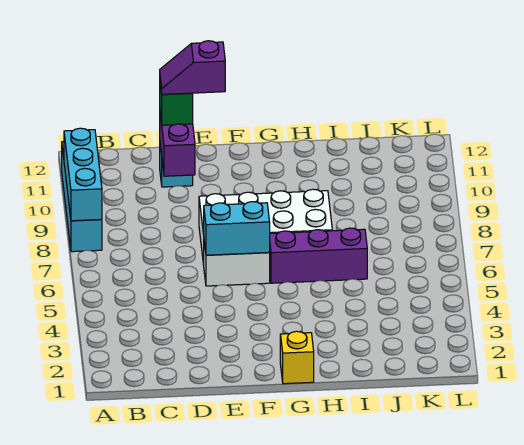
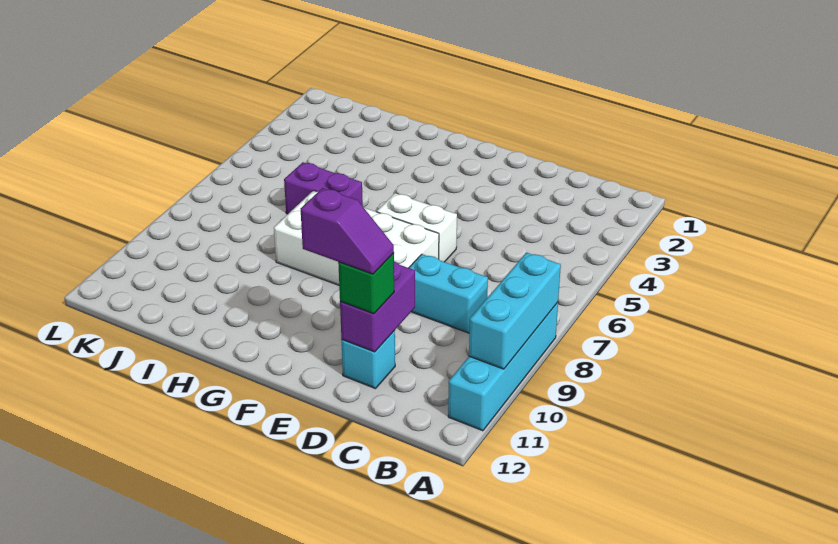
cyan 1x2 brick [204,202,270,255] -> cyan 1x2 brick moved to [409,254,488,333]
yellow 1x1 brick [280,331,314,384] -> none
purple 1x3 brick [269,228,367,283] -> purple 1x2 brick [284,162,363,214]

